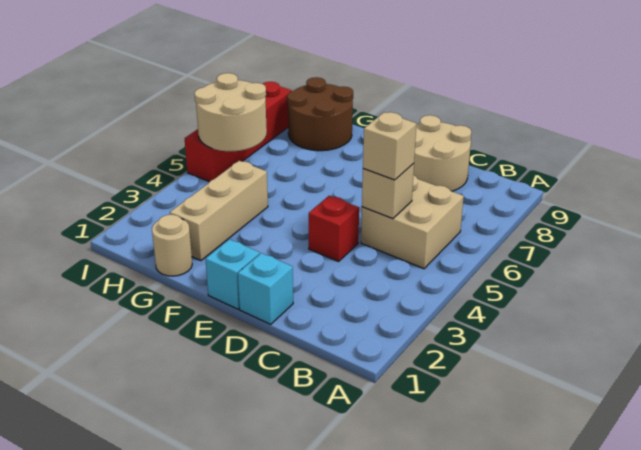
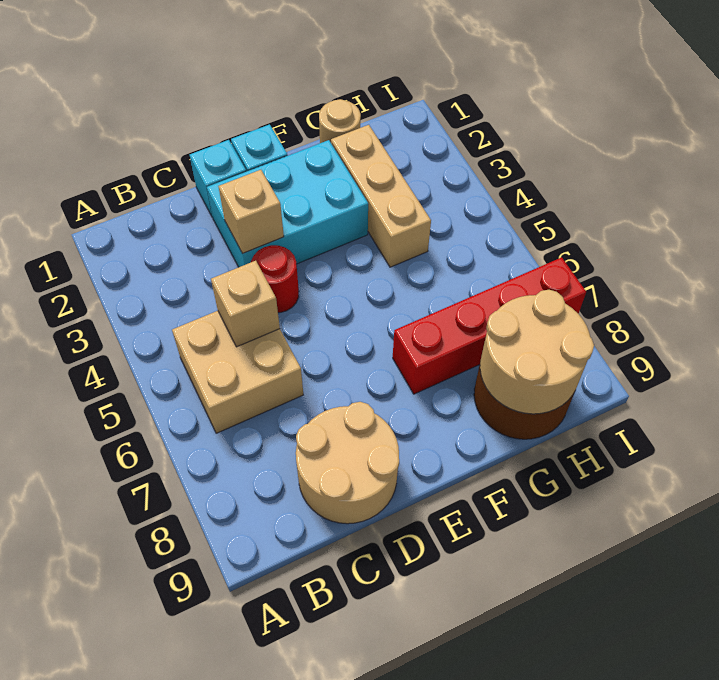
tan 1x1 brick [363,112,416,180] -> tan 1x1 brick moved to [219,170,284,254]
none -> cyan 2x3 brick [207,140,368,267]
red 1x1 brick [309,196,359,261] -> red 1x1 round brick [251,245,299,313]
tan 2x2 round brick [194,73,267,151] -> tan 2x2 round brick moved to [480,290,594,414]
red 1x4 brick [185,82,292,182] -> red 1x4 brick turned to [393,257,586,394]

